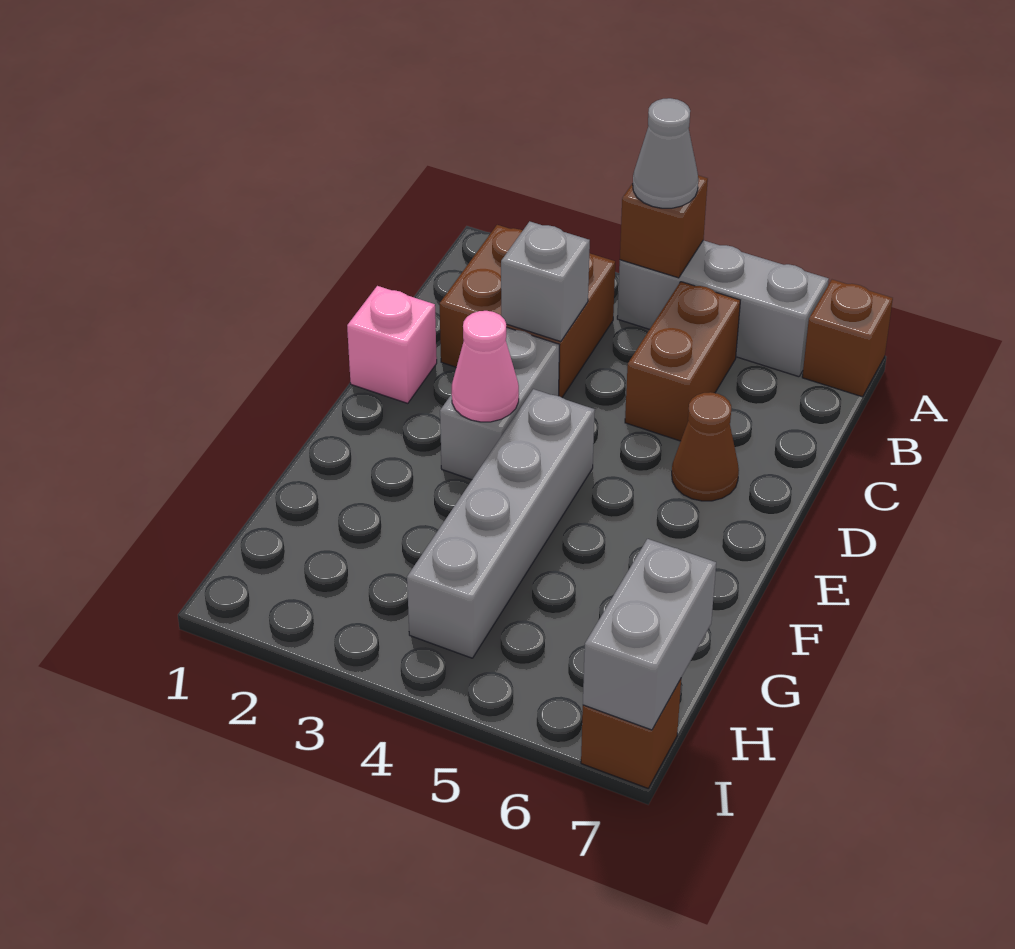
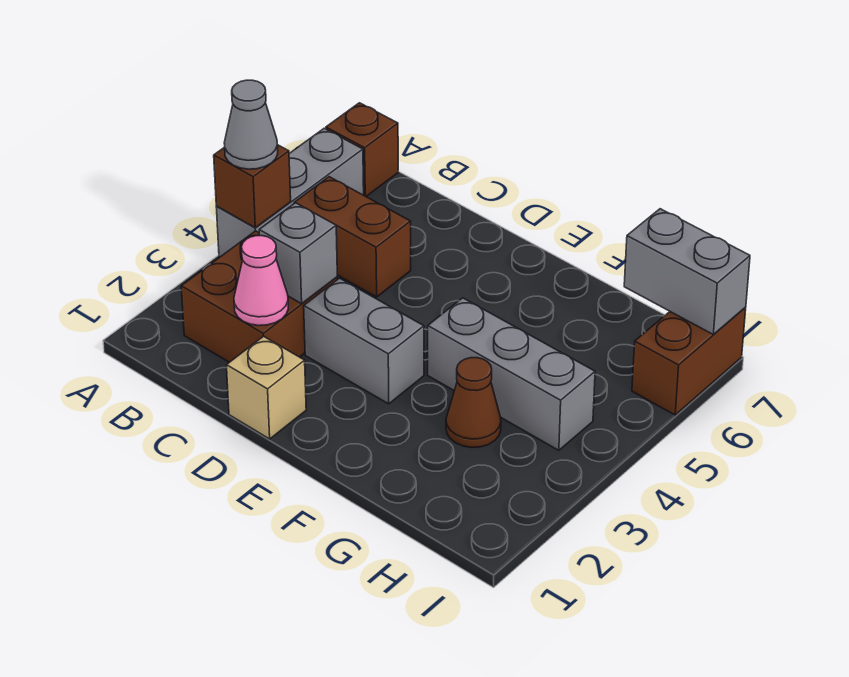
pink 1x1 brick [347,286,437,403] -> tan 1x1 brick [227,336,306,439]
brown 1x1 cone [672,392,739,501] -> brown 1x1 cone moved to [446,358,501,448]
pink 1x1 cone [452,311,519,422] -> pink 1x1 cone moved to [234,236,288,326]
grey 1x4 brick [407,389,595,658] -> grey 1x3 brick [428,298,595,450]
brown 1x1 brick [581,679,681,788] -> brown 1x2 brick [632,307,746,415]

